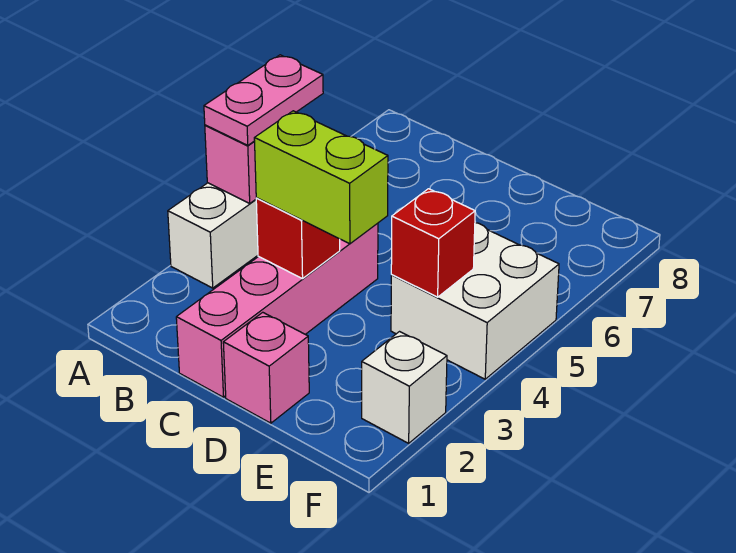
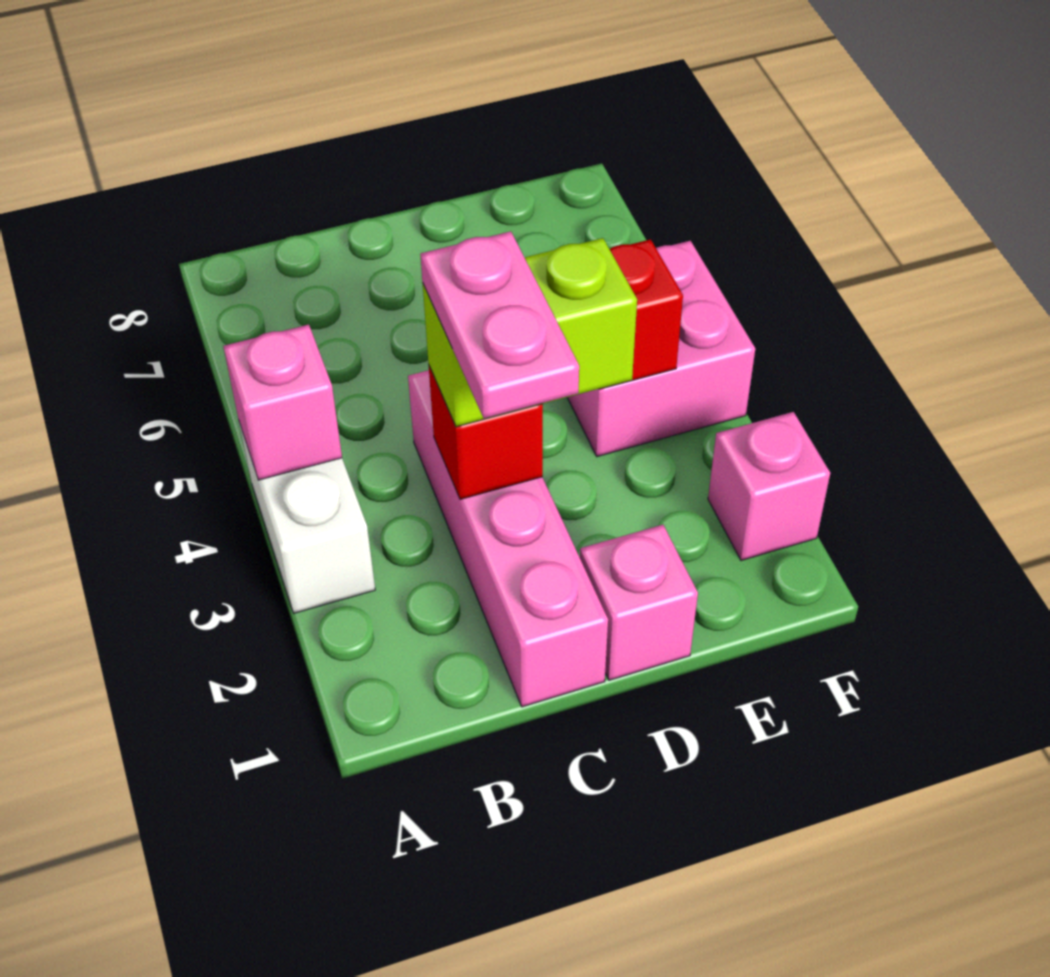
pink 1x2 plate [204,55,323,145] -> pink 1x2 plate moved to [420,231,579,418]
white 2x2 brick [391,223,559,379] -> pink 2x2 brick [567,241,755,457]
white 1x1 brick [362,332,447,443] -> pink 1x1 brick [708,412,830,561]

